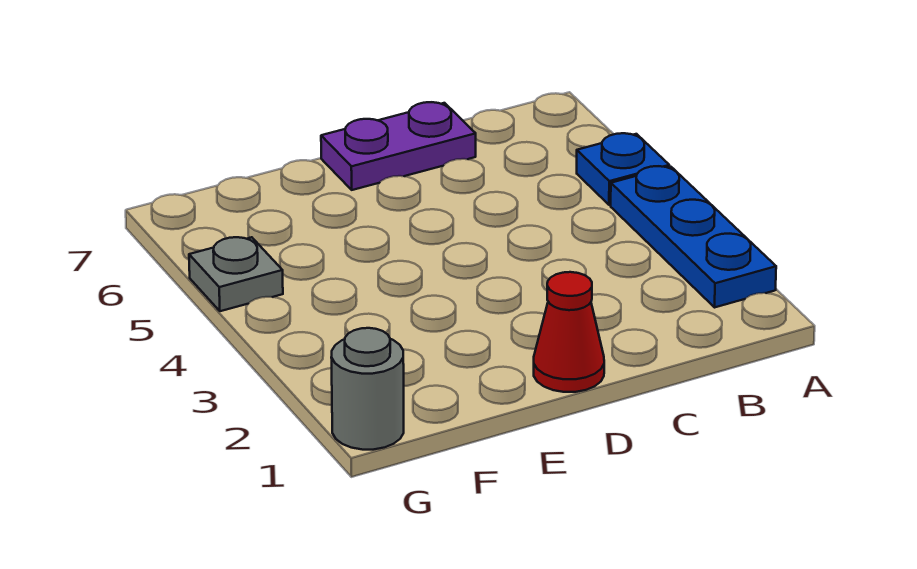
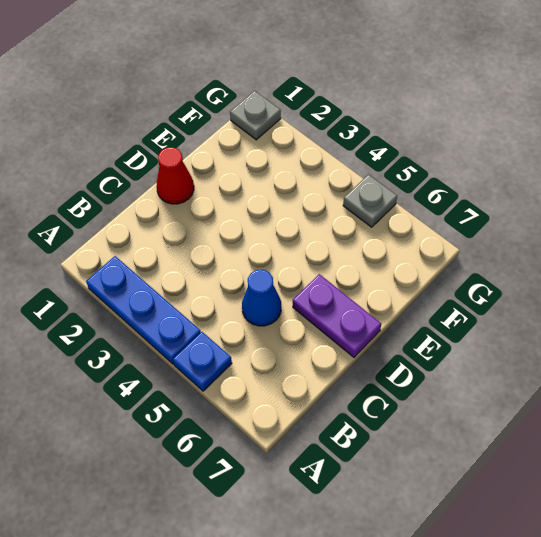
none -> blue 1x1 cone [242,270,281,326]
purple 1x2 plate [321,102,476,190] -> purple 1x2 plate turned to [293,274,381,357]
grey 1x1 round brick [331,328,404,450] -> grey 1x1 plate [230,91,281,140]

